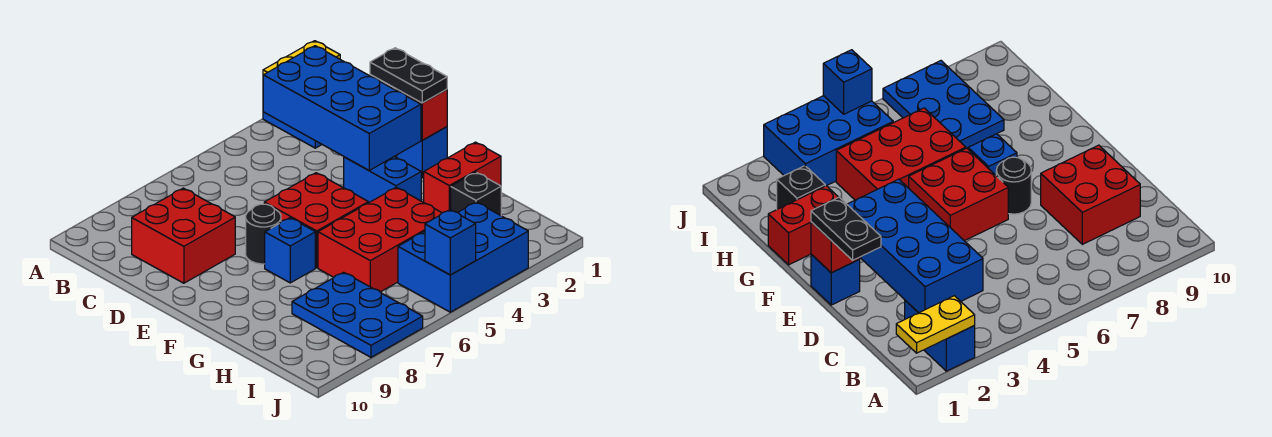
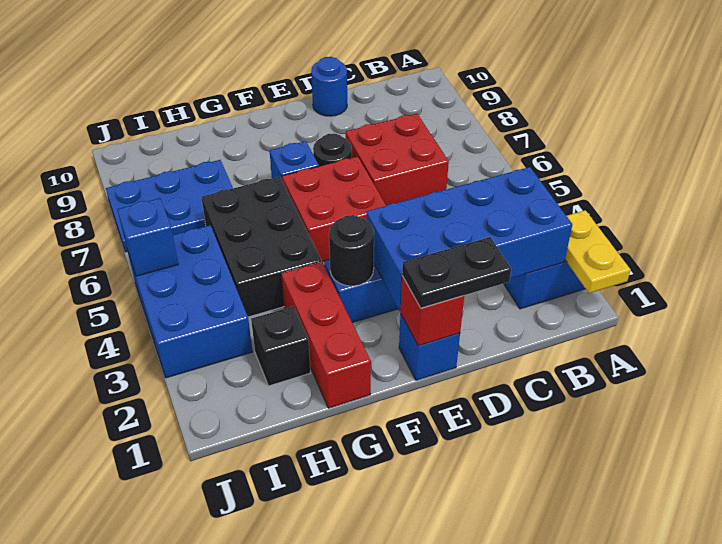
red 2x2 brick [132,188,235,283] -> red 2x2 brick moved to [346,114,449,206]
none -> blue 1x1 round brick [311,57,347,116]
none -> black 1x1 round brick [329,215,374,286]
red 1x2 brick [424,142,501,213] -> red 1x3 brick [281,262,371,408]
red 2x3 brick [318,188,442,292] -> black 2x3 brick [201,177,322,317]

